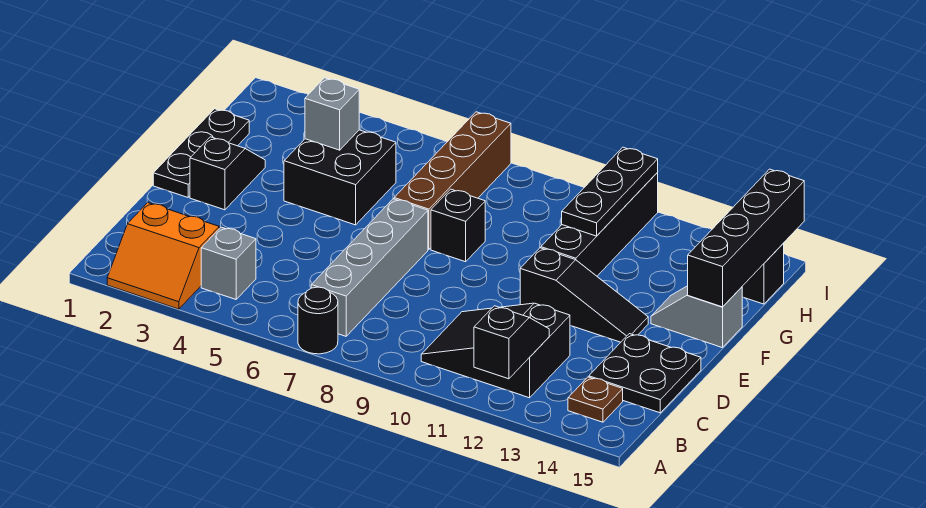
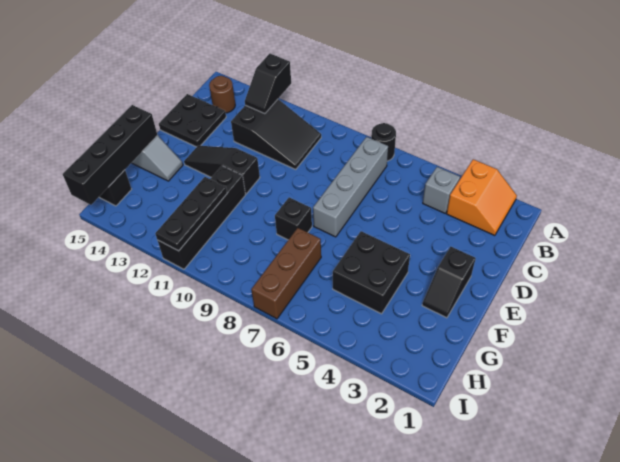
orange 2x2 slope [107,203,219,309] -> orange 2x2 slope turned to [447,159,517,236]
brown 1x1 plate [568,377,623,422] -> brown 1x1 round brick [209,76,235,113]
black 1x3 plate [153,109,249,197] -> none
brown 1x4 brick [394,112,511,249] -> brown 1x3 brick [251,228,321,319]
grey 1x1 brick [305,78,359,150] -> none

